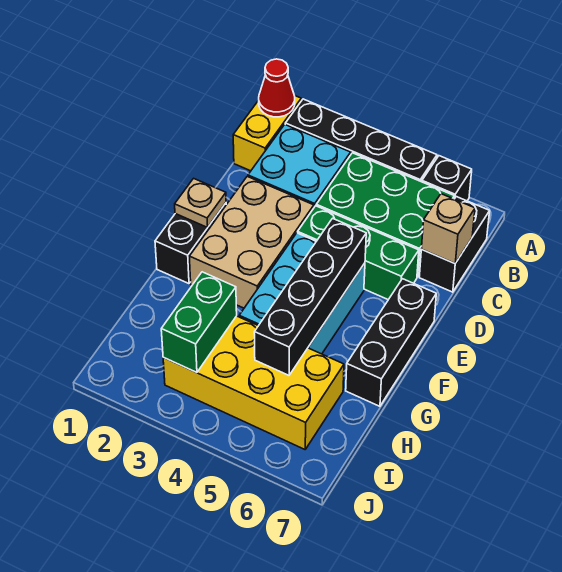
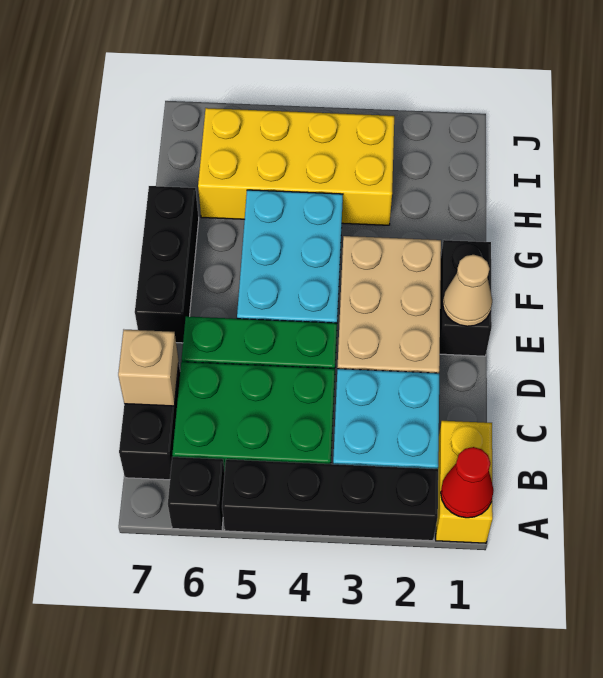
tan 1x1 plate [175,178,226,227] -> tan 1x1 cone [443,255,492,326]
black 1x4 brick [254,218,366,375] -> none
green 1x2 brick [161,272,237,373] -> none

